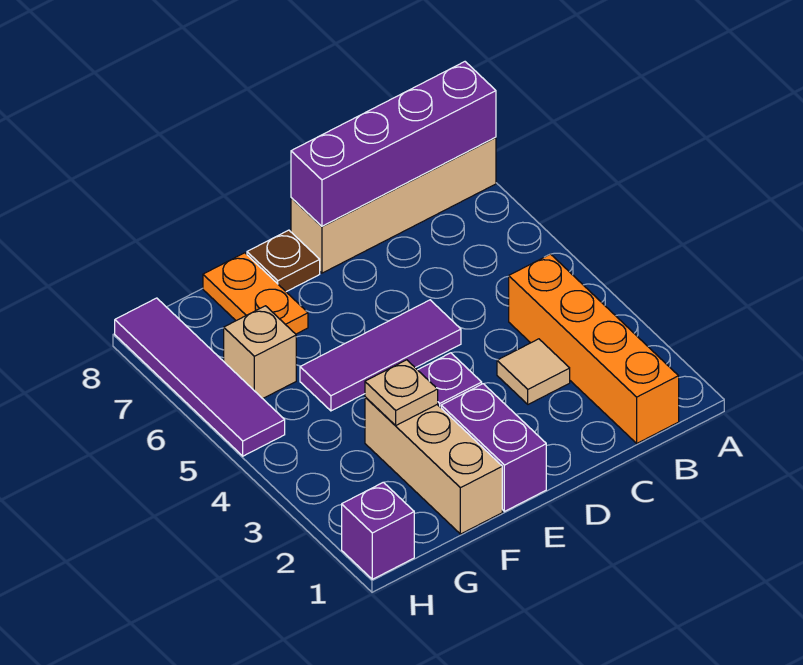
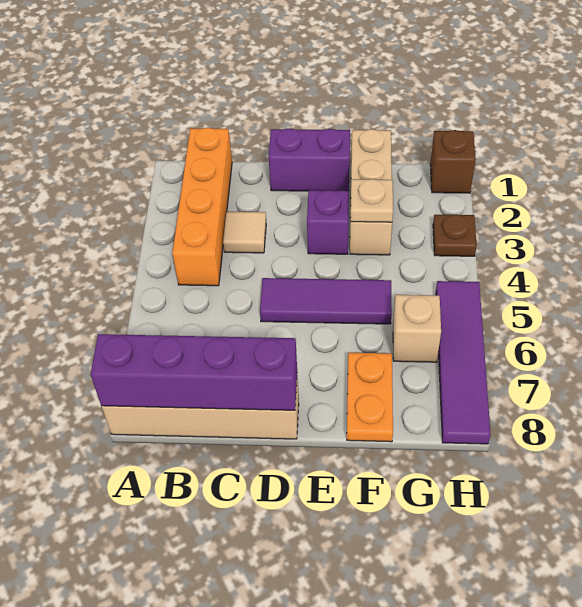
purple 1x2 brick [441,384,546,511] -> purple 1x2 brick turned to [269,128,350,191]
brown 1x1 plate [247,230,320,292] -> brown 1x1 plate moved to [433,215,477,256]
purple 1x1 brick [342,482,414,579] -> brown 1x1 brick [430,130,476,193]

